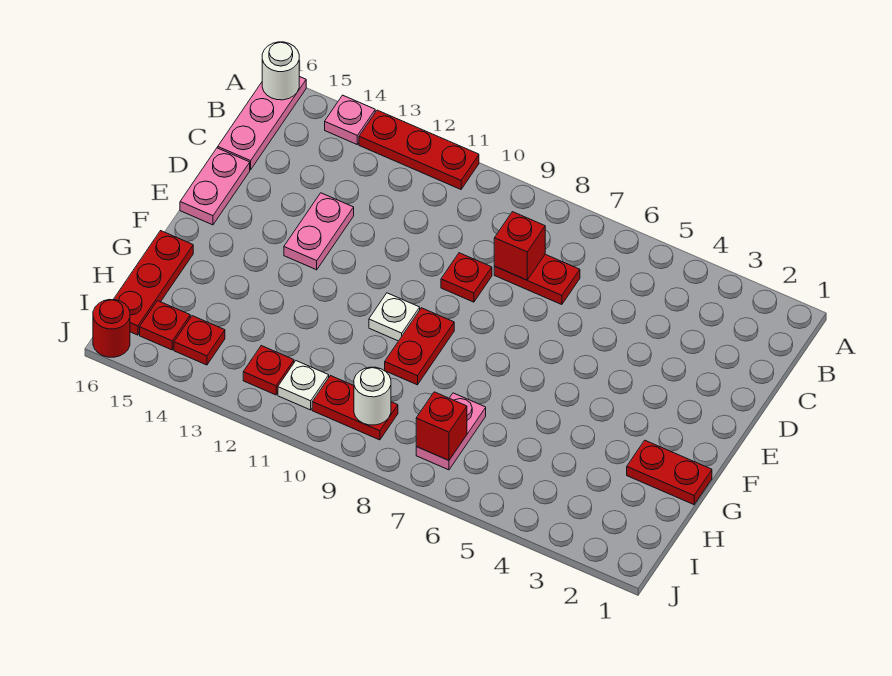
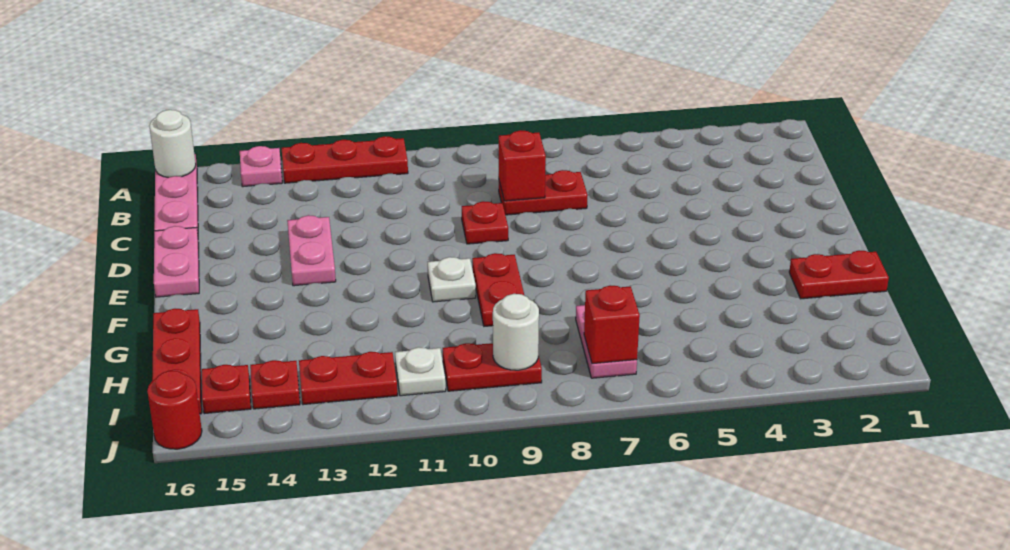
red 1x1 plate [243,346,294,395] -> red 1x2 plate [299,352,397,405]

